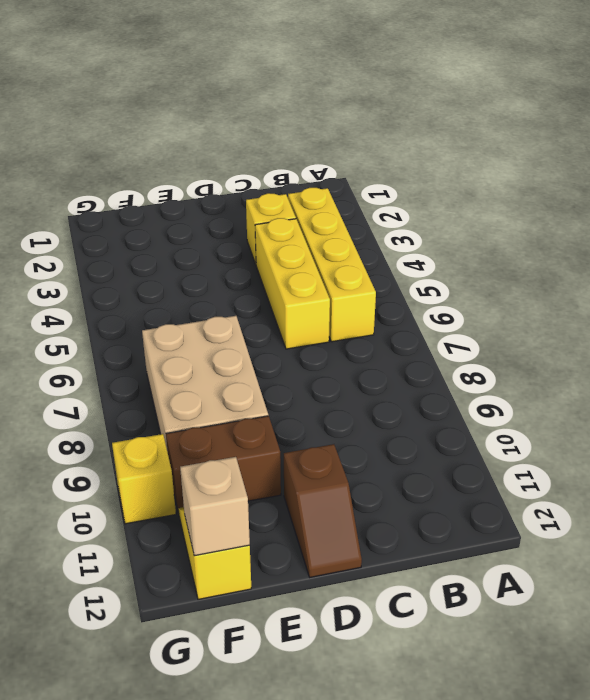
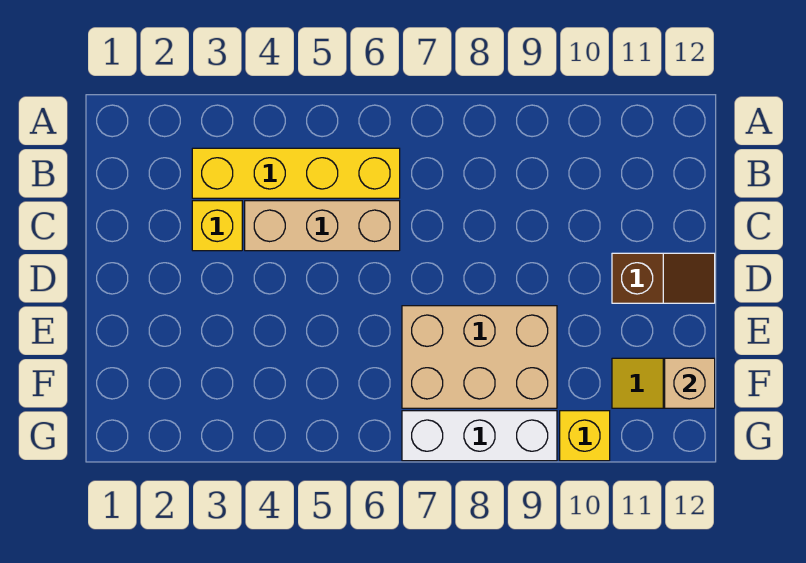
yellow 1x3 brick [255,218,330,349] -> tan 1x3 brick [245,201,400,251]
brown 1x2 brick [166,416,281,513] -> none
none -> white 1x3 brick [402,411,557,461]

